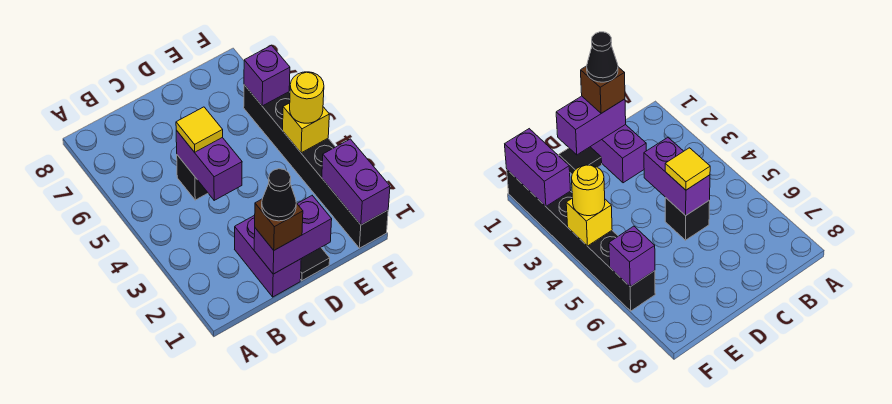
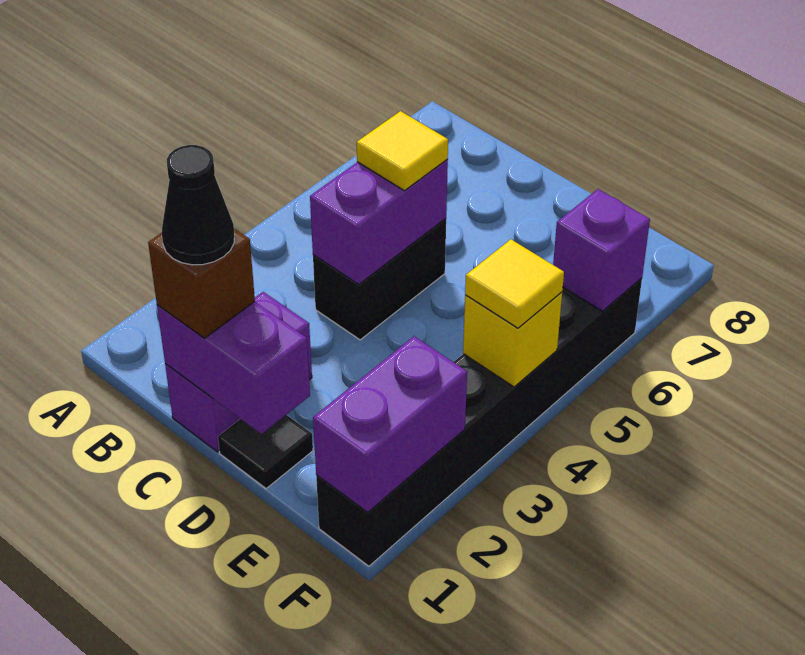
black 1x1 brick [177,155,208,200] -> black 1x2 brick [313,219,446,340]
yellow 1x1 round brick [290,72,324,123] -> yellow 1x1 tile [465,239,564,328]

